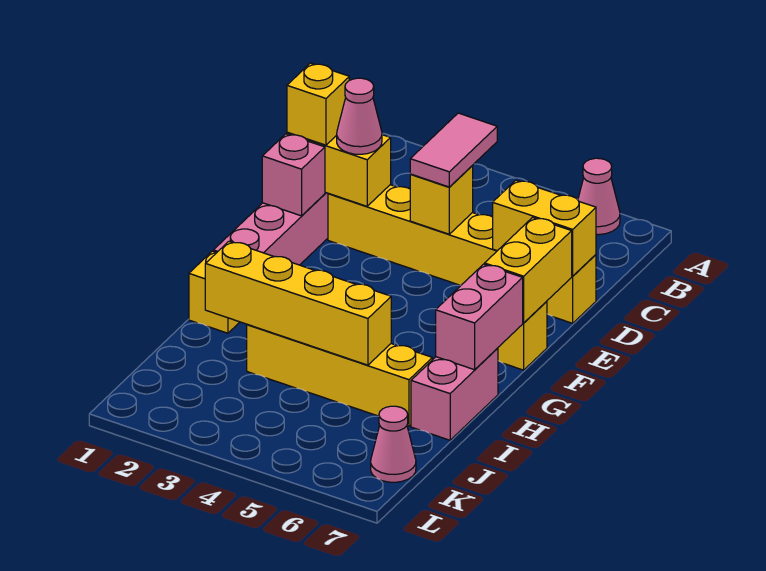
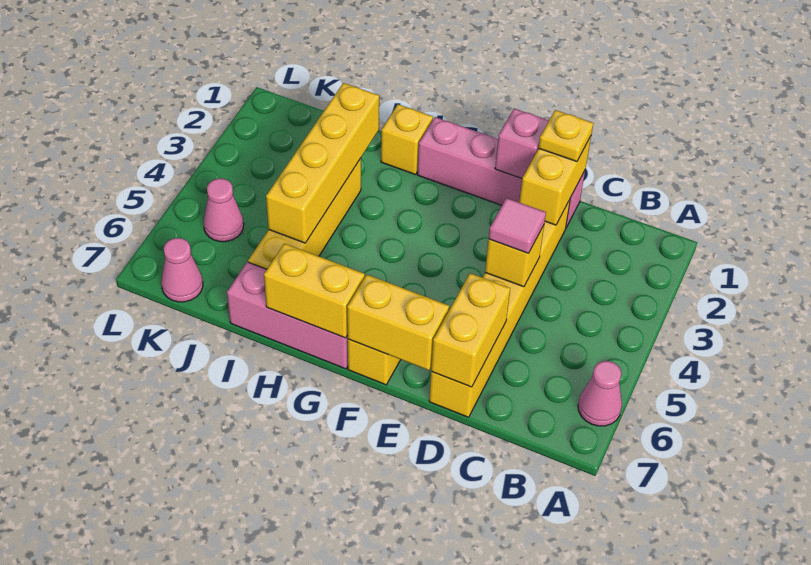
pink 1x2 tile [410,113,497,187] -> pink 1x1 tile [489,198,546,253]
yellow 1x1 brick [287,63,349,145] -> yellow 1x1 plate [539,110,593,162]
pink 1x1 cone [337,78,382,154] -> pink 1x1 cone moved to [204,178,244,242]
pink 1x2 brick [436,264,523,370] -> yellow 1x2 brick [264,243,365,338]
pink 1x2 brick [411,348,498,440] -> pink 1x3 brick [227,262,348,369]

